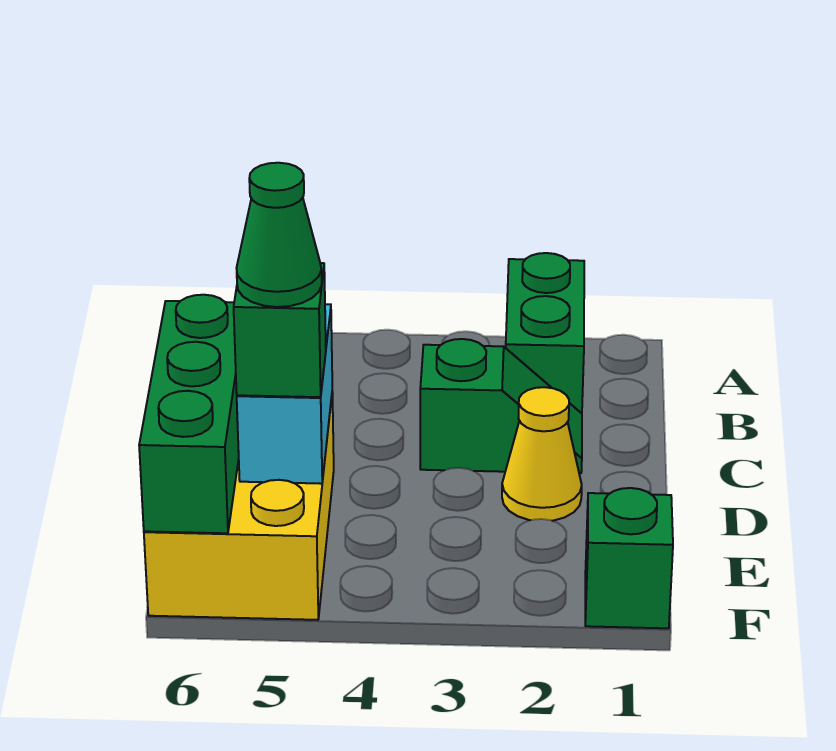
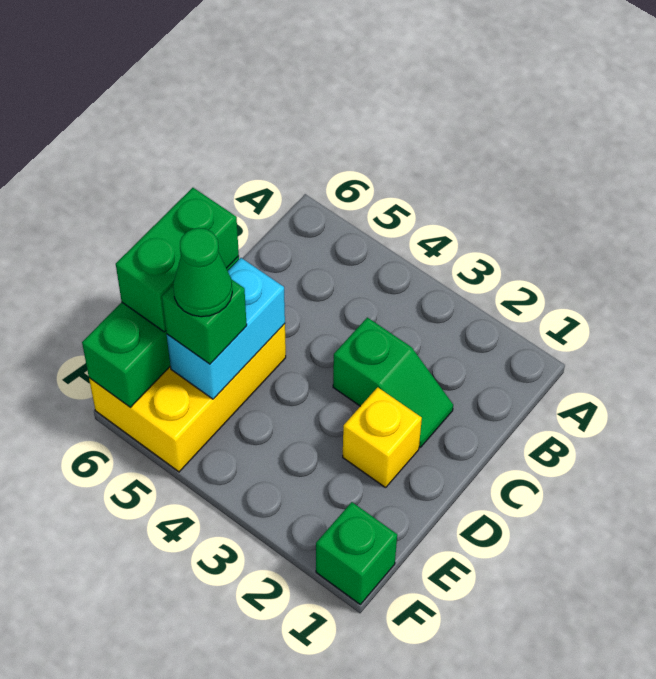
green 1x2 brick [506,253,584,413] -> green 1x2 brick moved to [116,188,239,332]
yellow 1x1 cone [502,387,582,521] -> yellow 1x1 brick [343,387,422,488]

